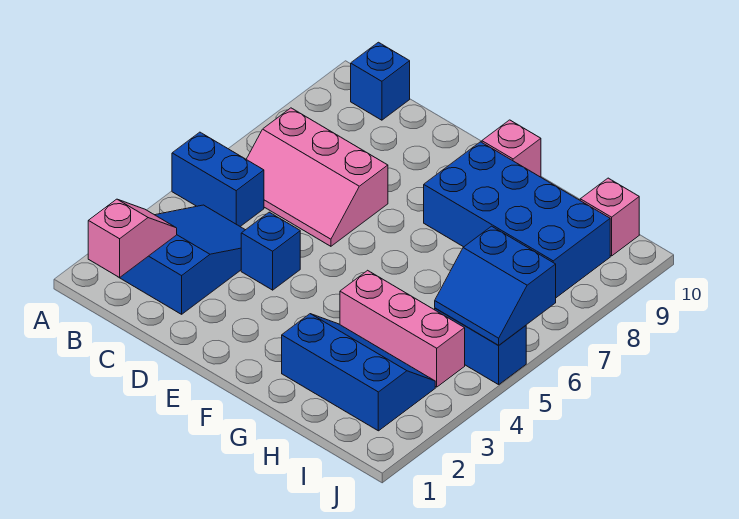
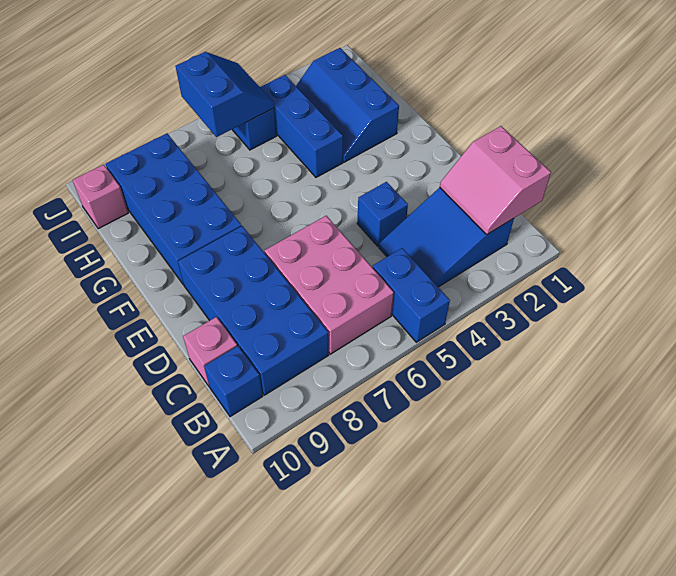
pink 1x2 slope [88,199,177,278] -> pink 2x2 slope [440,126,551,234]
pink 2x3 slope [246,108,388,246] -> pink 2x3 brick [265,216,394,354]
none -> blue 2x4 brick [178,226,329,395]
pink 1x1 brick [482,120,541,177] -> pink 1x1 brick moved to [183,317,237,386]
pink 1x3 brick [340,270,465,387] -> blue 1x3 brick [260,75,343,177]

